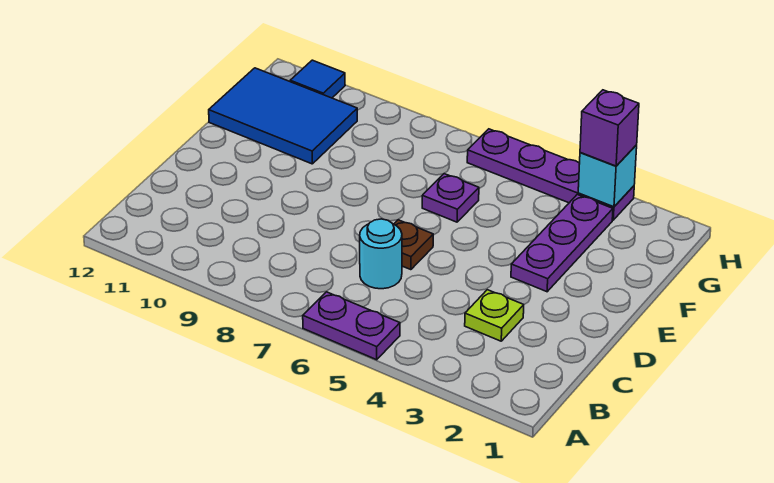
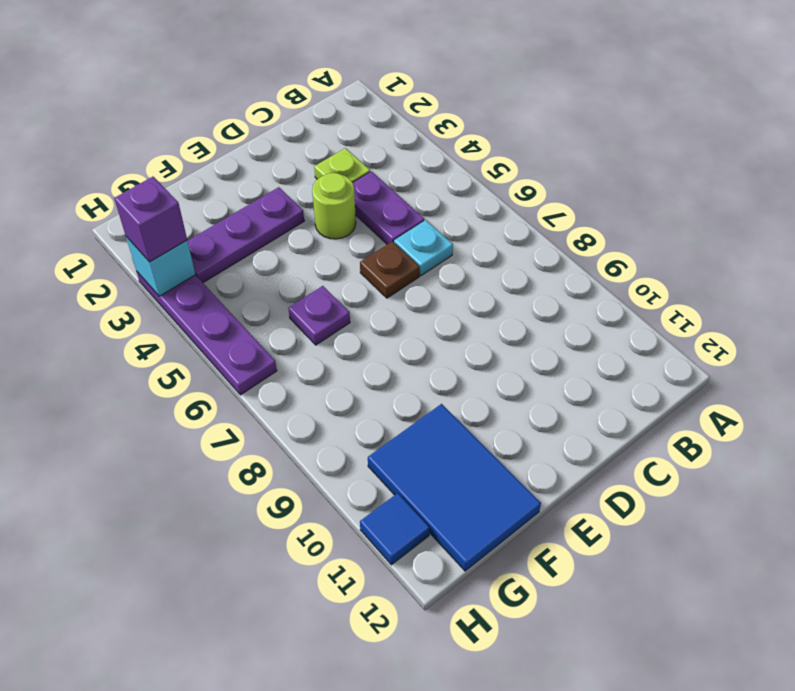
purple 1x2 plate [303,292,400,360] -> purple 1x2 plate moved to [353,171,424,244]
cyan 1x1 round brick [360,219,402,289] -> cyan 1x1 plate [394,220,453,276]
none -> lime 1x1 round brick [312,173,356,239]

